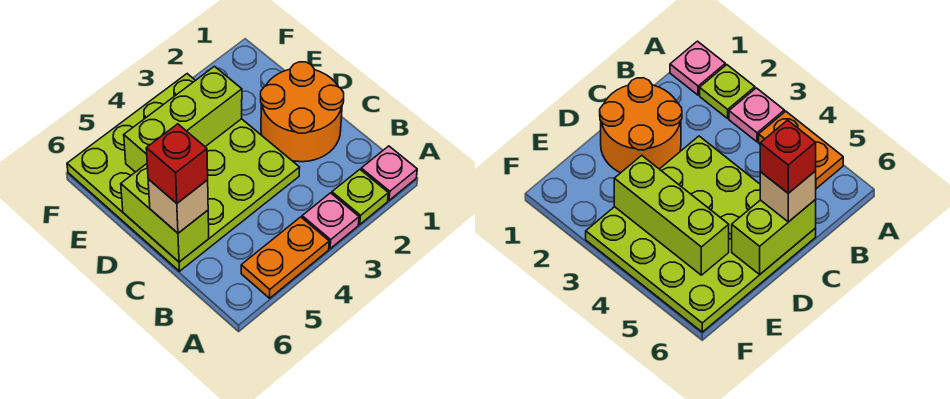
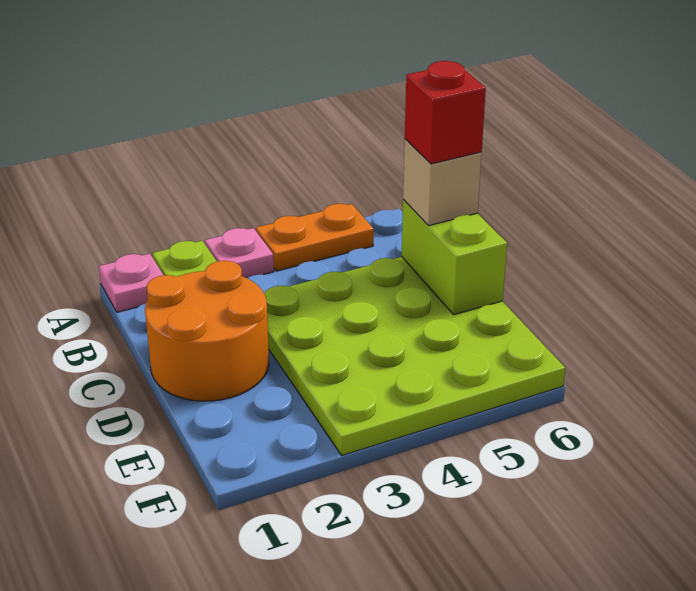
lime 1x3 brick [124,66,242,172] -> none

